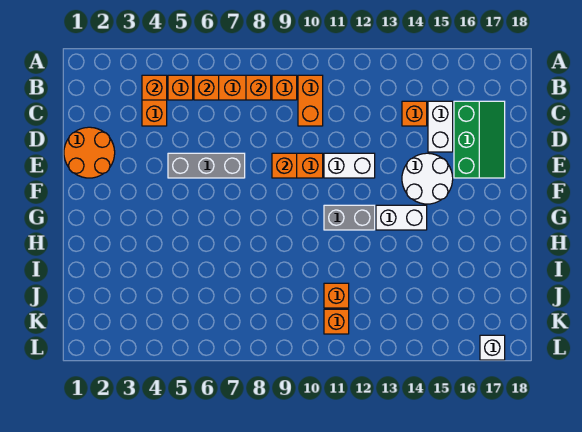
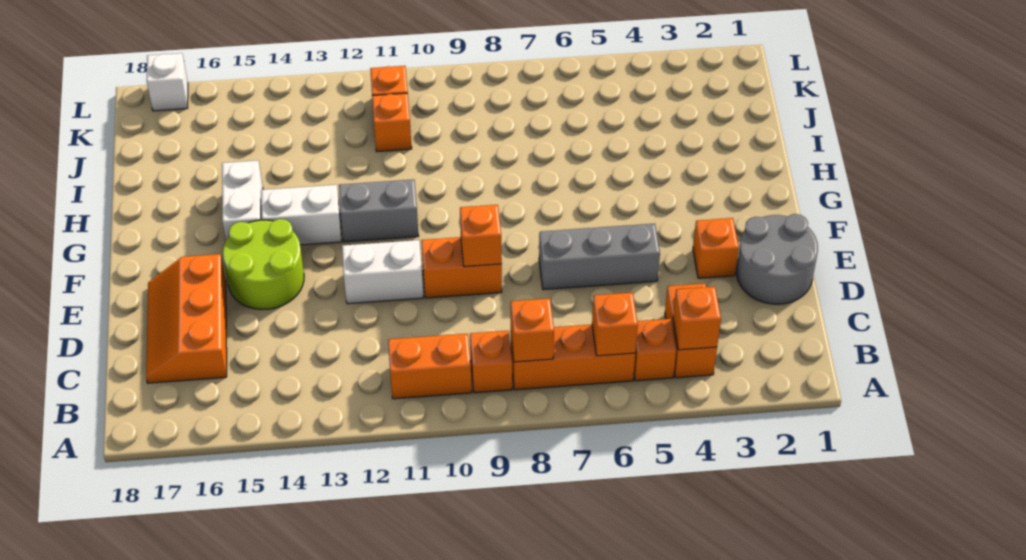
orange 1x2 brick [298,75,323,126] -> orange 1x2 brick turned to [388,334,472,399]
orange 1x1 brick [402,101,427,126] -> orange 1x1 brick moved to [693,218,739,278]
white 1x2 brick [428,101,453,152] -> white 1x2 brick moved to [222,161,263,240]
green 2x3 slope [454,101,505,178] -> orange 2x3 slope [146,254,227,383]
orange 2x2 round brick [64,127,115,178] -> grey 2x2 round brick [736,214,818,304]
white 2x2 round brick [402,153,453,204] -> lime 2x2 round brick [223,219,304,309]

